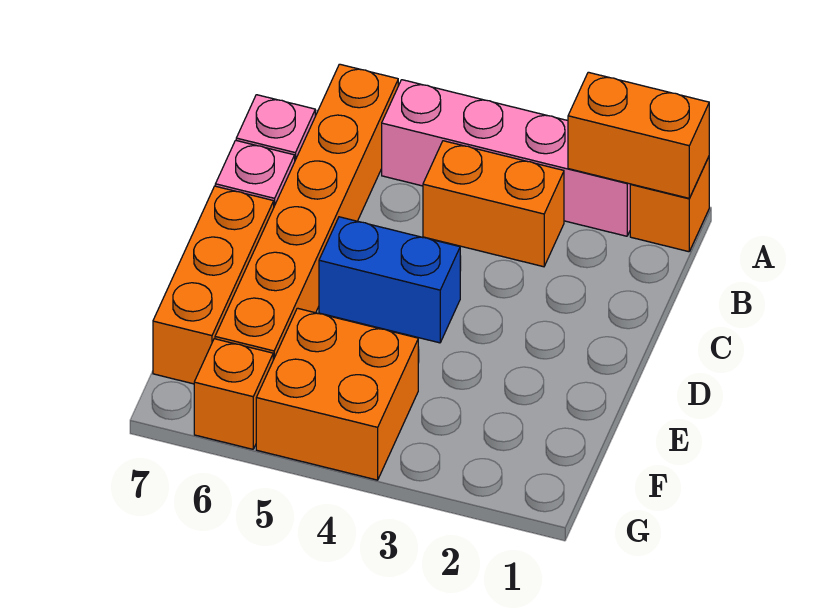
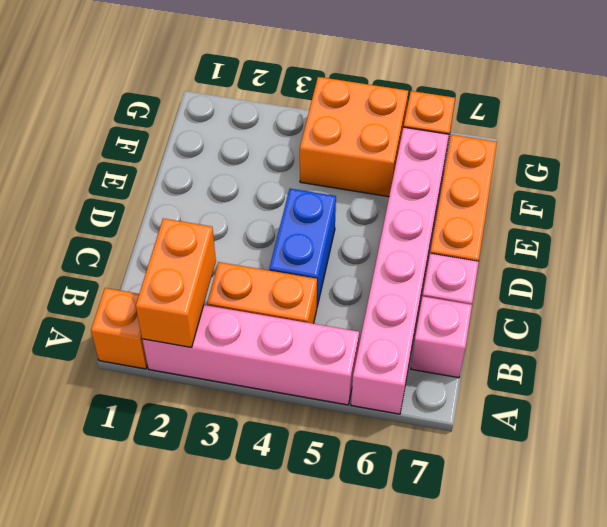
orange 1x2 brick [568,72,709,198] -> orange 1x2 brick turned to [136,219,216,347]
orange 1x6 brick [215,64,398,360] -> pink 1x6 brick [351,127,449,414]
blue 1x2 brick [319,217,460,343] -> blue 1x2 brick turned to [269,189,336,306]

